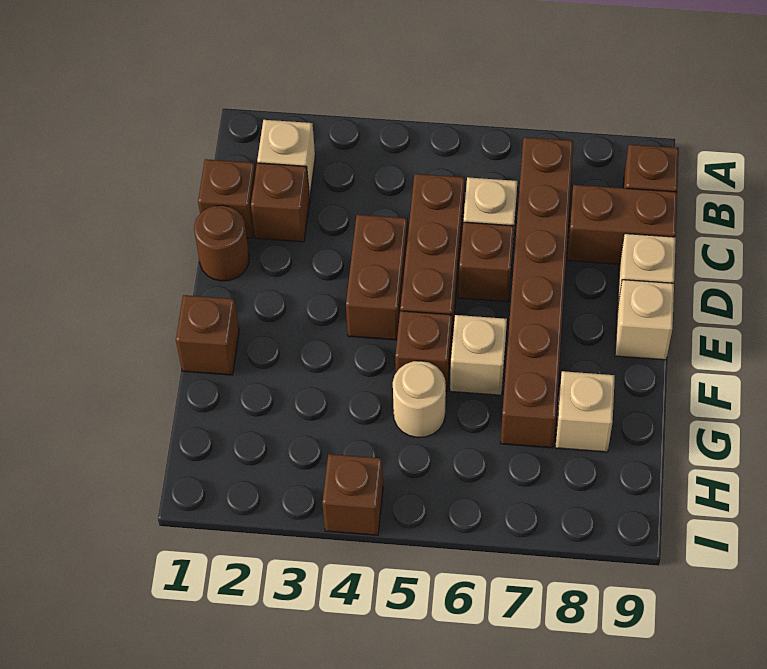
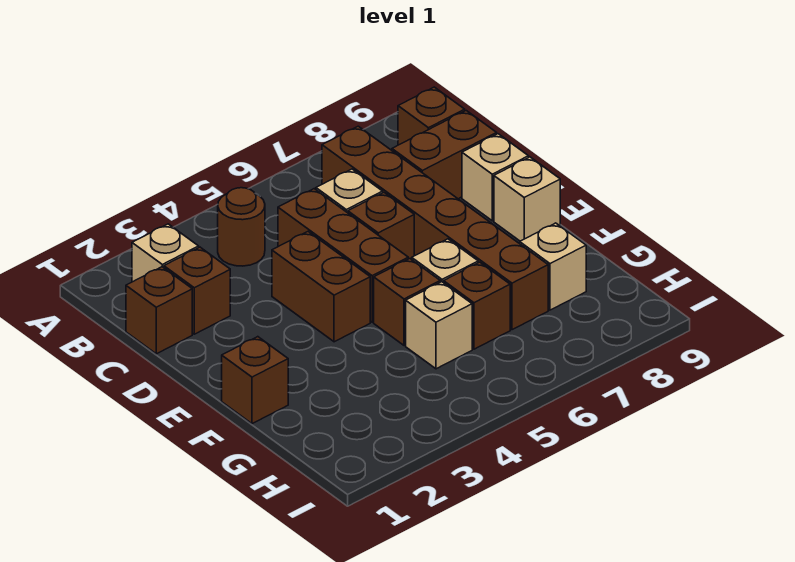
brown 1x1 round brick [194,205,249,281] -> brown 1x1 round brick moved to [218,188,265,266]
tan 1x1 round brick [393,361,446,438] -> tan 1x1 brick [406,282,472,369]
brown 1x1 brick [322,454,383,535] -> brown 1x1 brick moved to [444,262,510,349]

